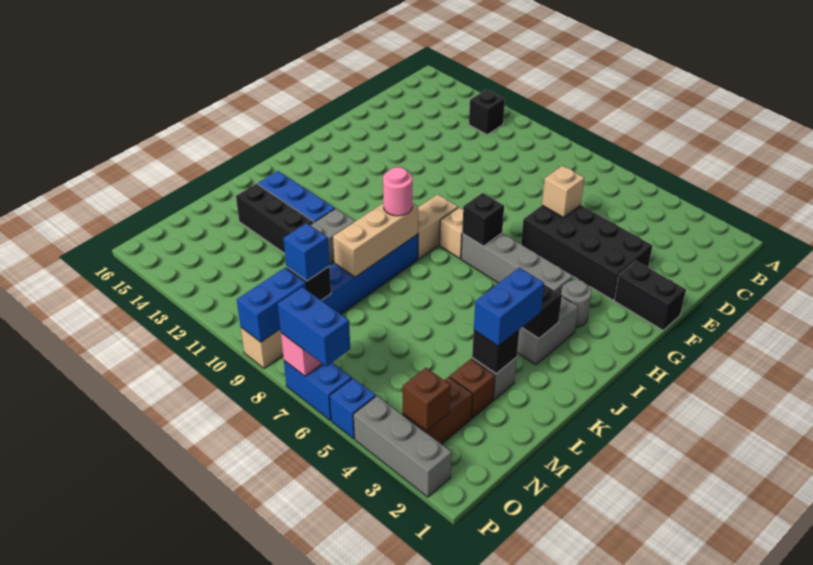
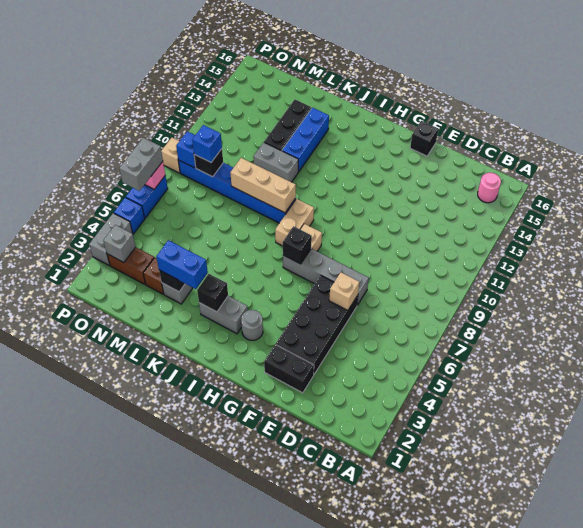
black 1x1 brick [469,90,505,135] -> black 1x1 brick moved to [410,121,438,156]
black 1x2 brick [614,261,686,330] -> black 1x2 brick turned to [264,345,314,393]
grey 1x4 brick [461,233,573,294] -> grey 1x4 brick turned to [283,249,369,305]
tan 1x2 brick [418,194,458,259] -> tan 1x2 brick turned to [275,199,314,246]
pink 1x1 round brick [383,167,412,216] -> pink 1x1 round brick moved to [478,173,501,203]
brown 1x1 brick [403,368,451,431] -> grey 1x1 brick [103,225,136,262]
blue 1x2 brick [237,268,306,342] -> blue 1x1 brick [176,131,196,168]
grey 1x3 brick [353,396,452,497] -> grey 1x2 brick [89,213,133,265]
blue 1x2 brick [278,287,350,366] -> grey 1x2 brick [119,138,163,191]

